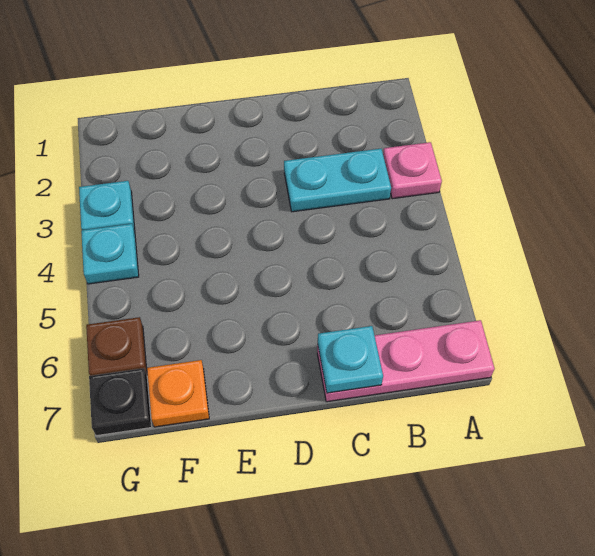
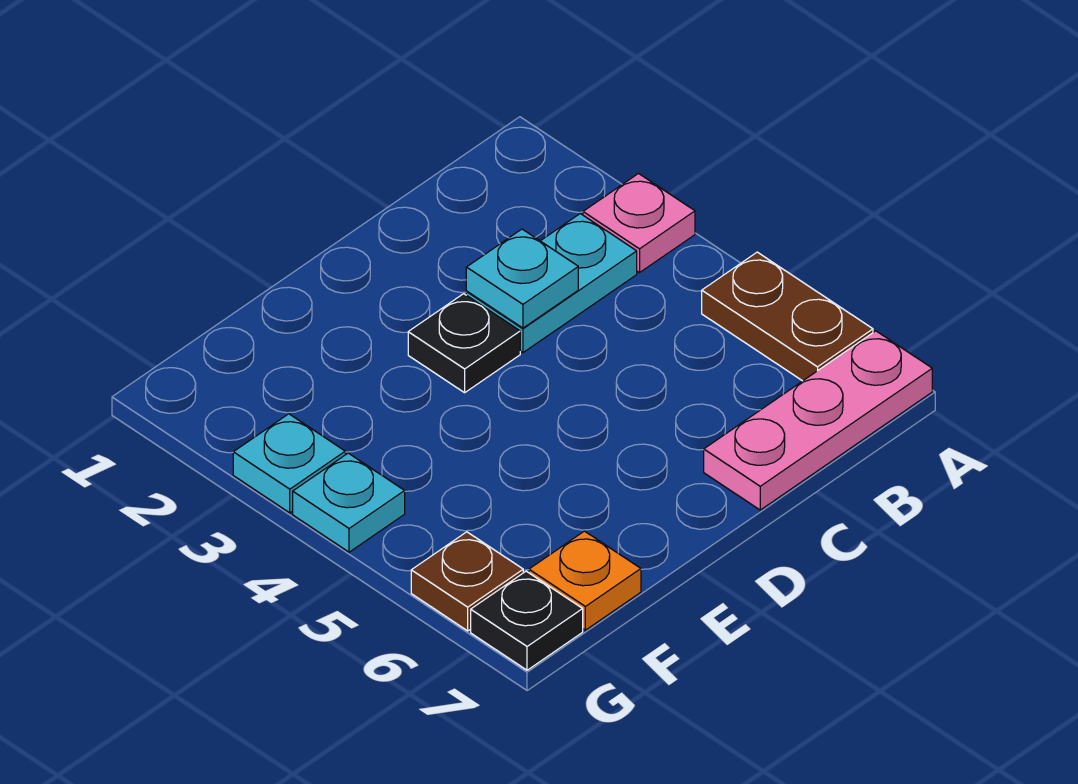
none -> brown 1x2 plate [702,252,873,381]
cyan 1x1 plate [318,326,383,393] -> cyan 1x1 plate moved to [466,229,578,328]
none -> black 1x1 plate [408,294,520,393]

